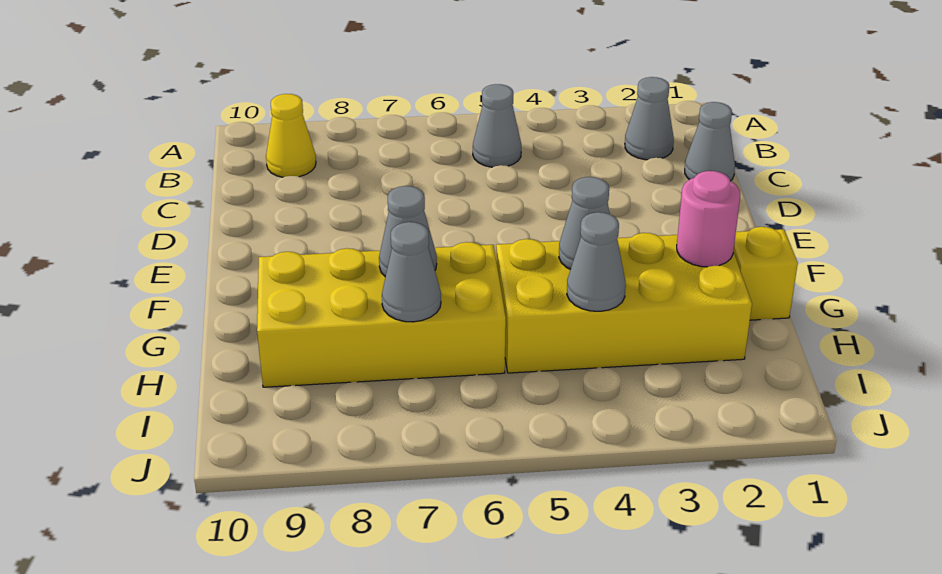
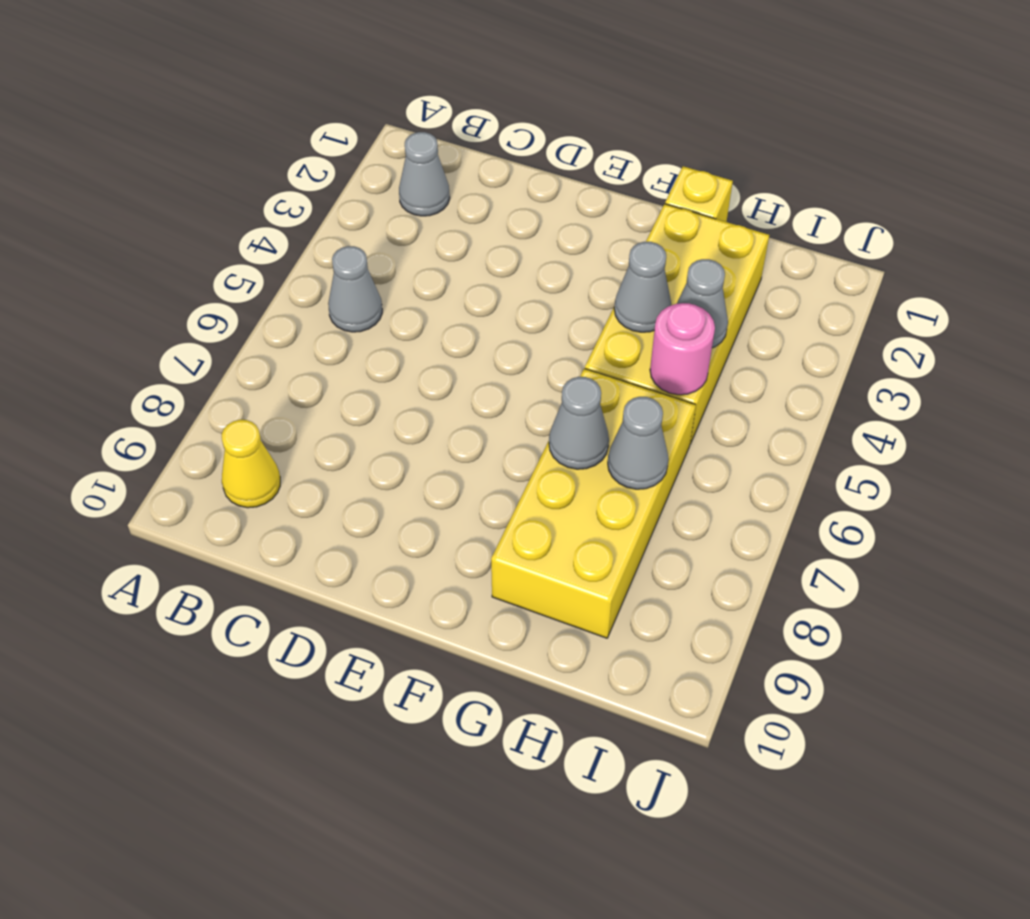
grey 1x1 cone [685,102,735,181] -> none
pink 1x1 round brick [677,171,740,267] -> pink 1x1 round brick moved to [650,303,715,395]

